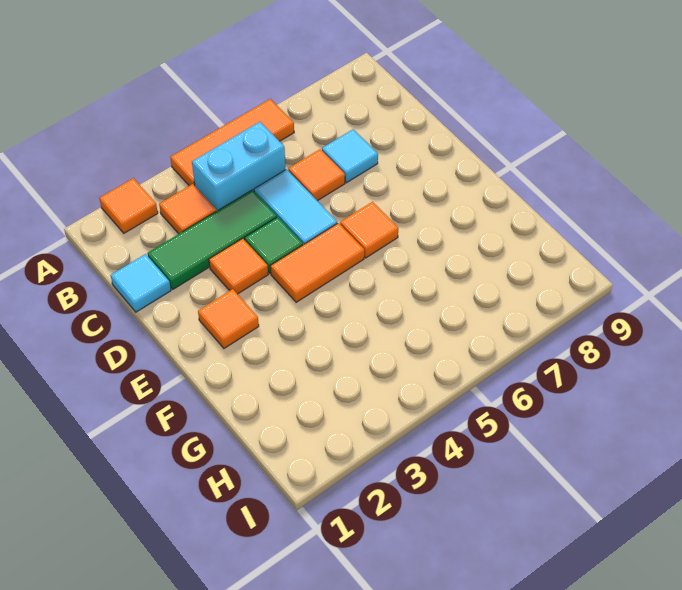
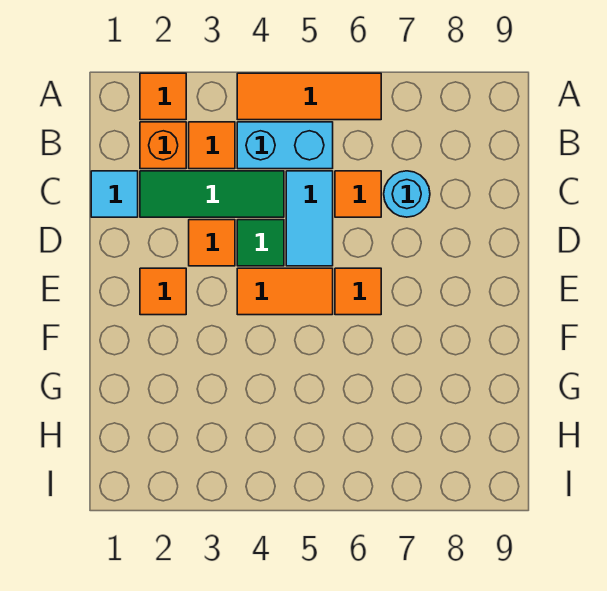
none -> orange 1x1 brick [140,122,186,169]
cyan 1x1 tile [322,129,378,183] -> cyan 1x1 round brick [384,171,430,217]

